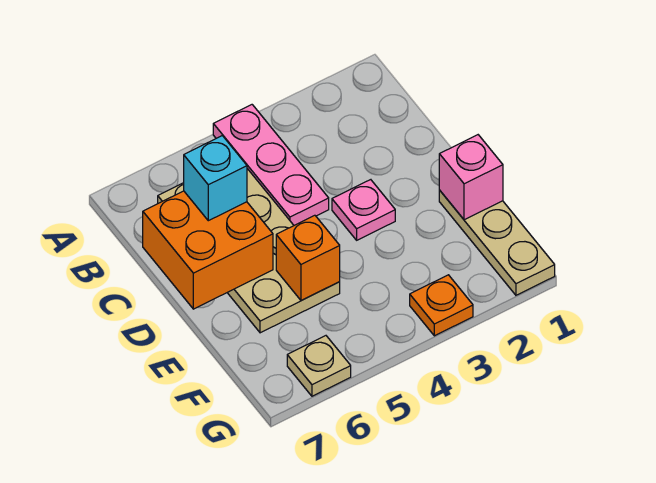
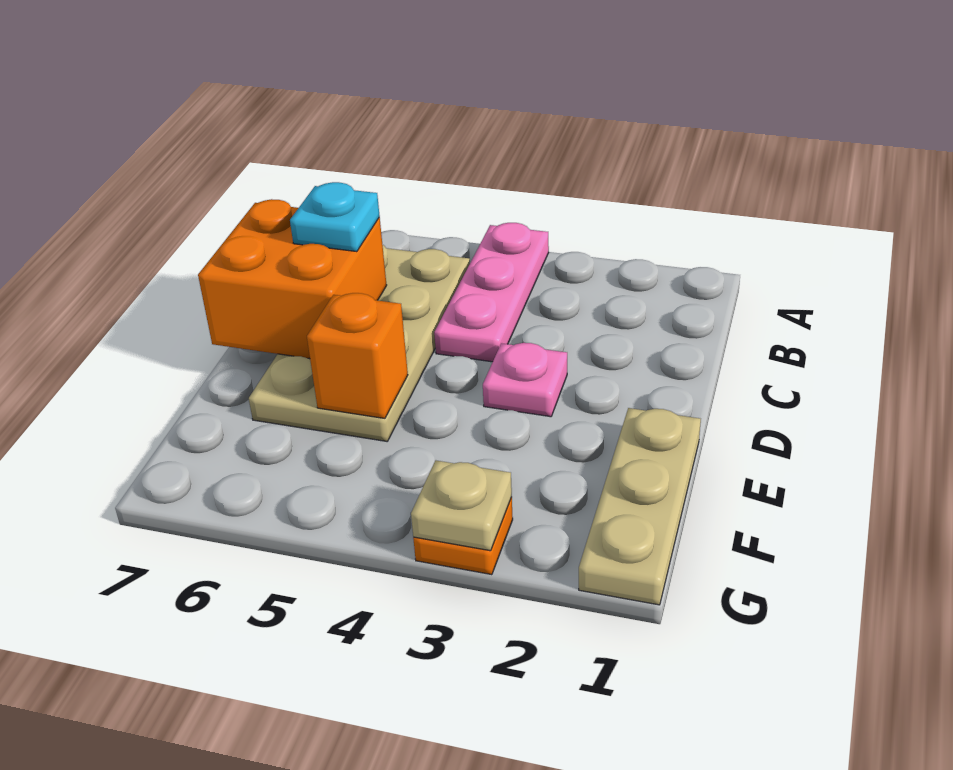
cyan 1x1 brick [184,136,247,221] -> cyan 1x1 plate [290,182,380,252]
pink 1x1 brick [439,135,503,220] -> none
tan 1x1 plate [287,336,351,396] -> tan 1x1 plate moved to [411,461,512,551]

